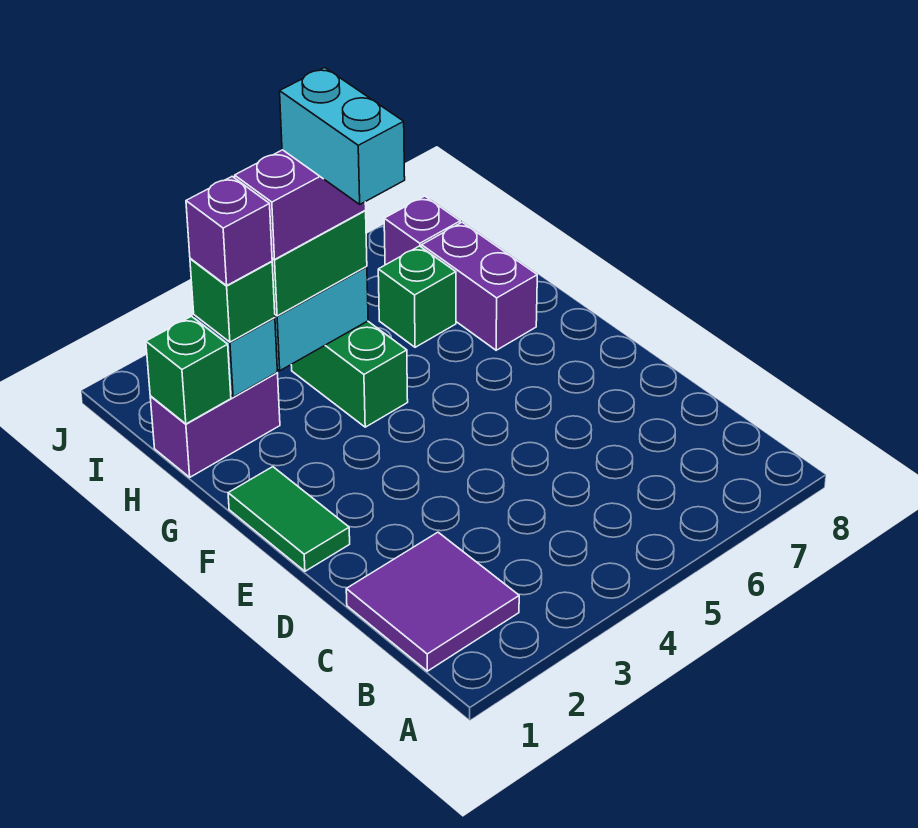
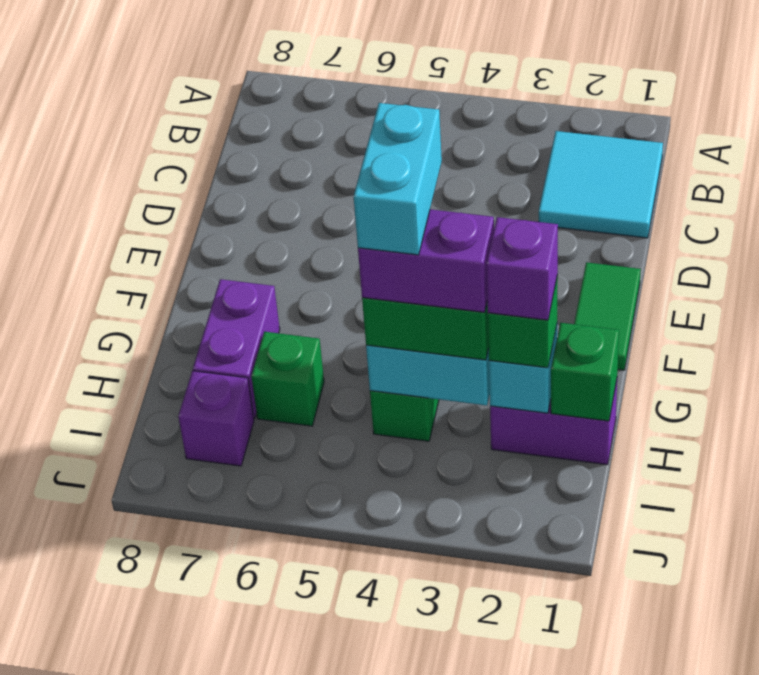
purple 2x2 tile [346,532,519,671] -> cyan 2x2 tile [539,131,663,238]

